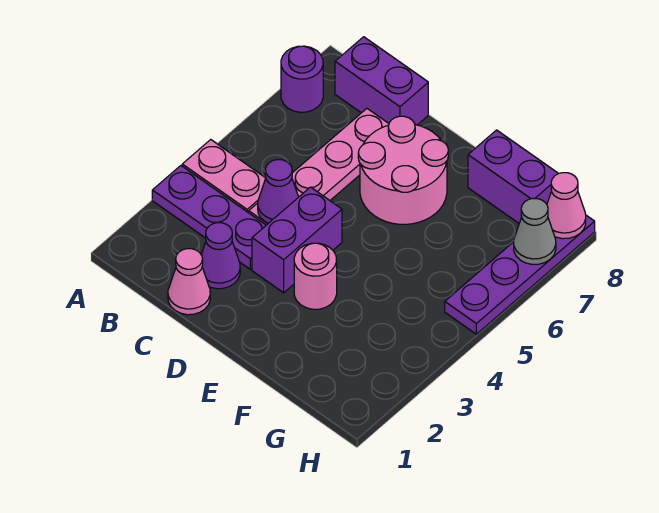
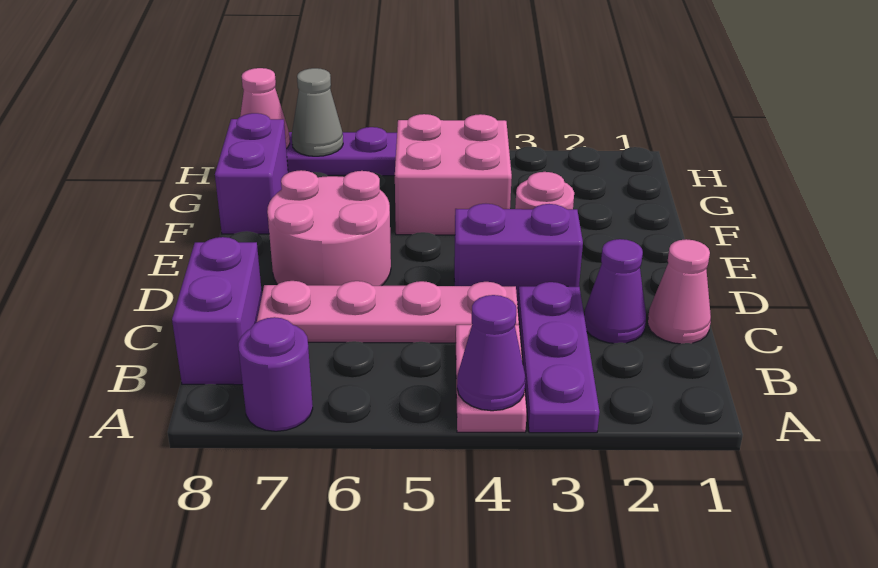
purple 1x1 cone [258,160,298,223] -> purple 1x1 cone moved to [457,295,526,411]
none -> pink 2x2 brick [395,114,512,235]

